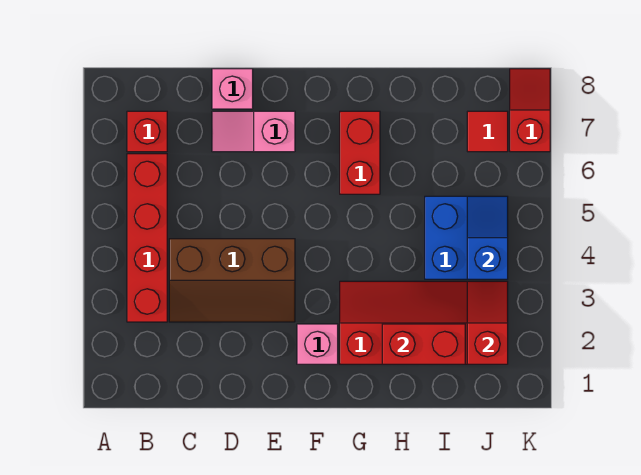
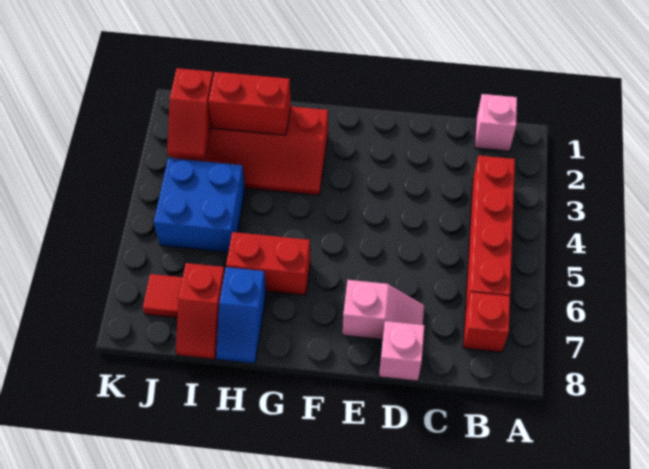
brown 2x3 slope [169,239,295,322] -> none
pink 1x1 brick [297,324,338,364] -> pink 1x1 brick moved to [475,94,517,151]
red 1x2 brick [340,111,380,194] -> red 1x2 brick turned to [226,232,310,295]
blue 1x2 slope [467,196,508,279] -> blue 1x2 slope moved to [216,267,266,364]
red 1x2 slope [510,69,550,152] -> red 1x2 slope moved to [176,263,225,359]

